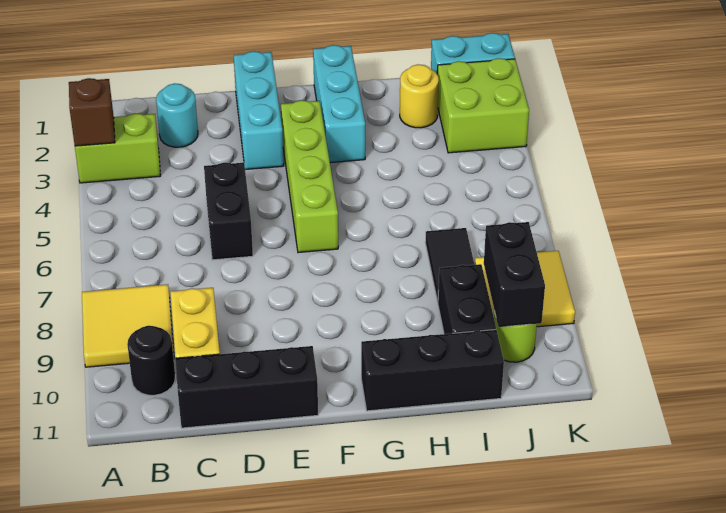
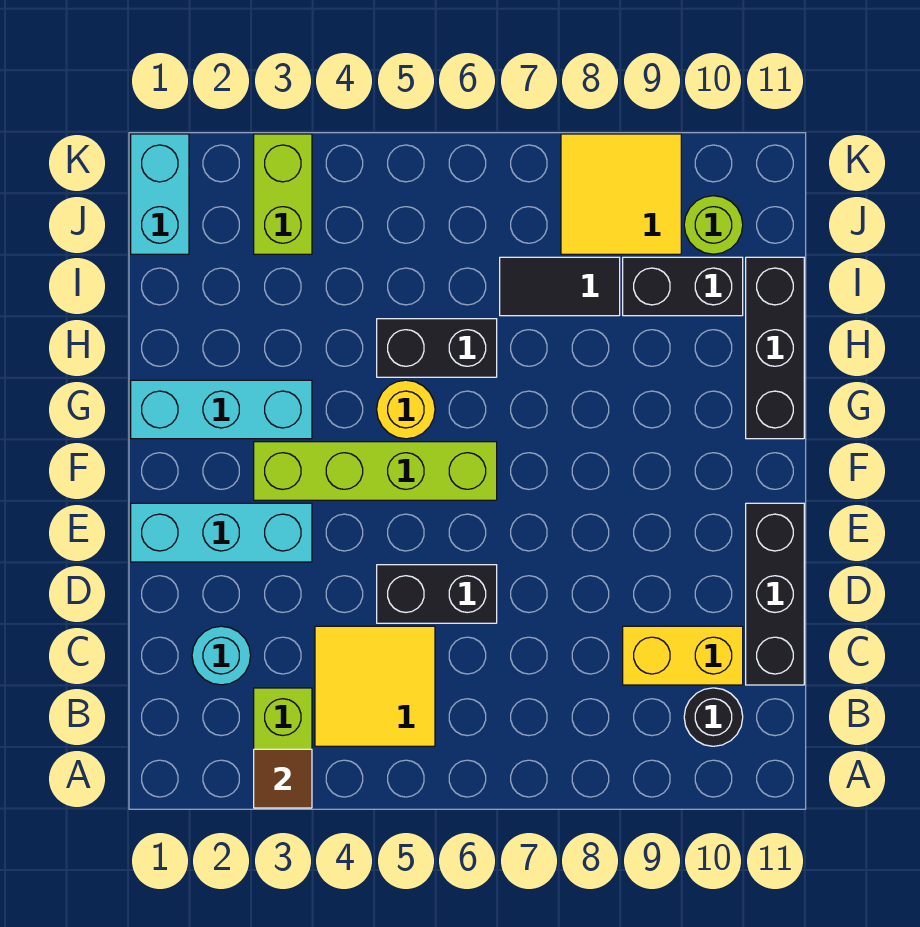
brown 1x1 brick [69,78,115,146] -> brown 1x1 tile [254,749,312,808]
yellow 2x2 tile [82,284,174,367] -> yellow 2x2 tile moved to [315,626,435,746]
yellow 1x1 round brick [400,64,439,128] -> yellow 1x1 round brick moved to [377,380,435,439]
lime 2x2 brick [437,58,529,153] -> lime 1x2 brick [254,134,312,254]
black 1x2 brick [484,222,545,327] -> black 1x2 brick moved to [377,319,497,377]

